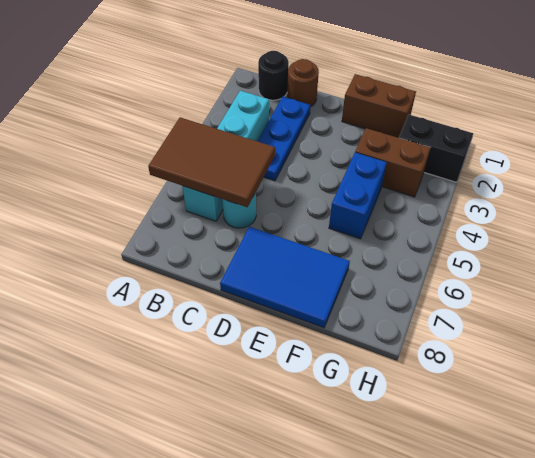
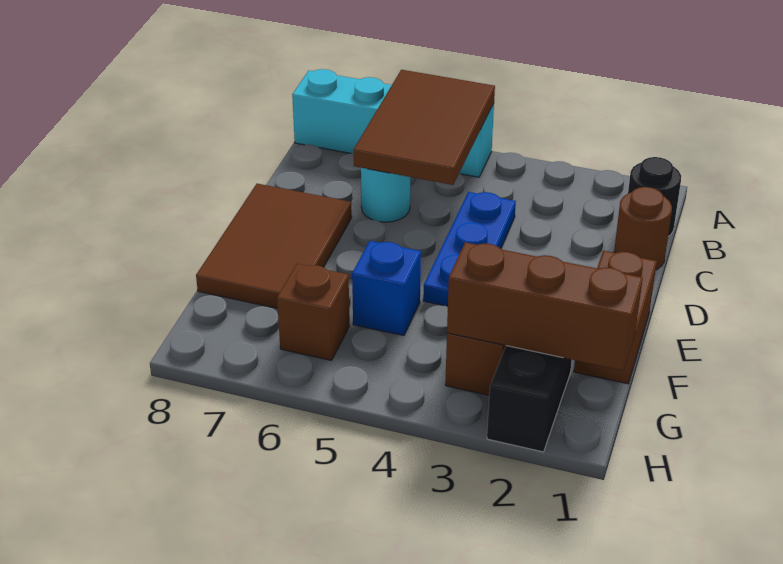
cyan 1x4 brick [183,91,269,221] -> cyan 1x4 brick moved to [292,69,494,177]
blue 1x3 plate [258,97,310,181] -> blue 1x3 plate turned to [423,192,516,306]
blue 2x3 tile [220,227,350,328] -> brown 2x3 tile [196,184,352,309]
blue 1x2 brick [329,153,387,239] -> blue 1x1 brick [352,241,421,336]
none -> brown 1x3 brick [447,242,643,371]
none -> brown 1x1 brick [277,264,350,360]

